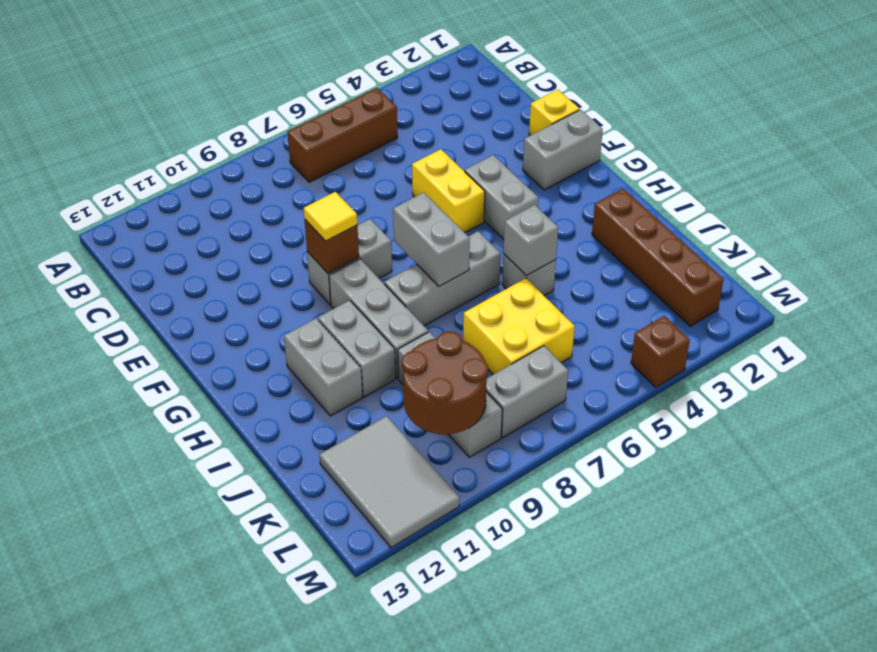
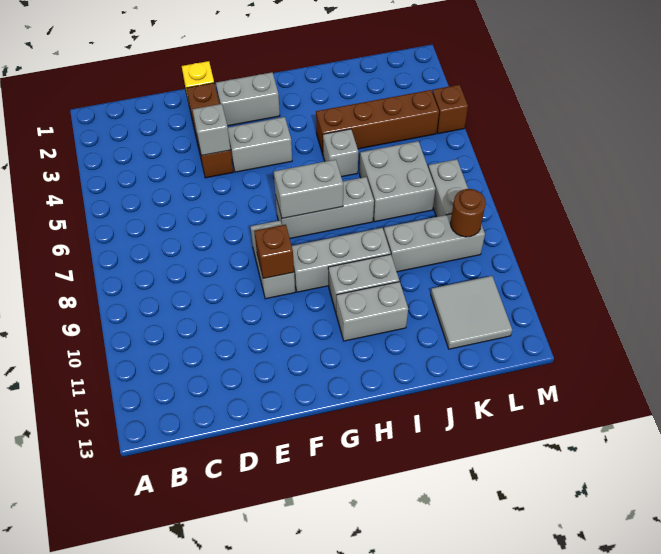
brown 1x3 brick [287,88,398,182] -> brown 1x3 brick moved to [186,83,233,178]
yellow 1x2 brick [412,149,485,233] -> none
grey 1x2 brick [523,110,603,190] -> grey 1x2 brick turned to [216,72,280,126]
yellow 1x1 tile [304,192,357,241] -> none
grey 1x3 brick [384,231,501,326] -> grey 1x3 brick turned to [276,177,374,238]
brown 1x4 brick [592,188,724,326] -> brown 1x4 brick moved to [316,90,439,154]
grey 1x1 brick [503,205,558,276] -> grey 1x1 brick moved to [192,104,230,156]
yellow 2x2 brick [463,278,575,375] -> grey 2x2 brick [360,141,435,222]
brown 2x2 round brick [402,331,488,434] -> brown 1x1 round brick [450,189,486,237]
grey 2x3 tile [319,416,459,548] -> grey 2x2 tile [431,276,512,349]

